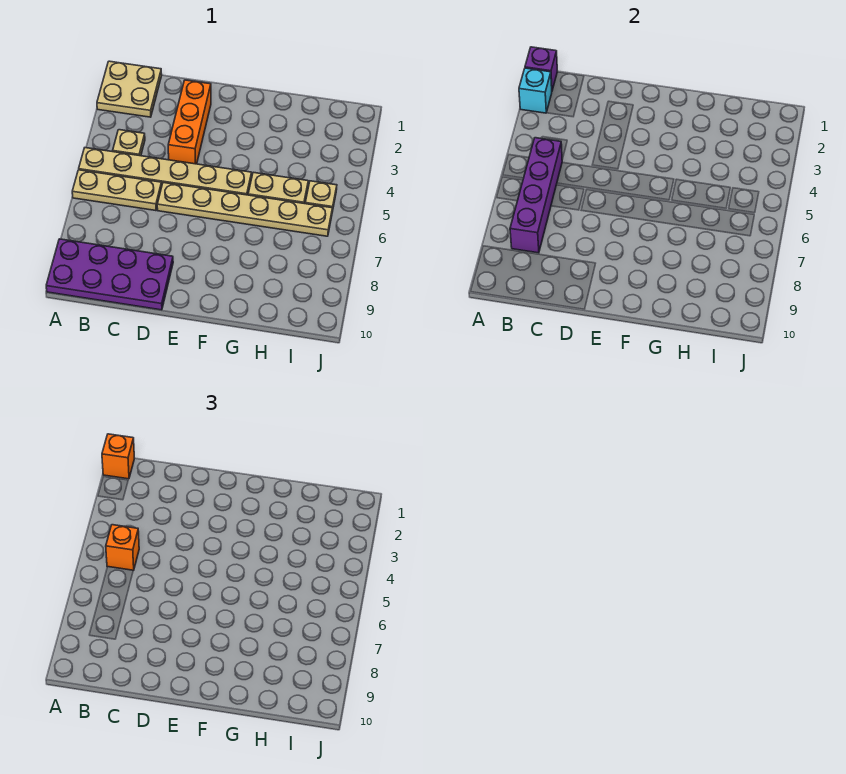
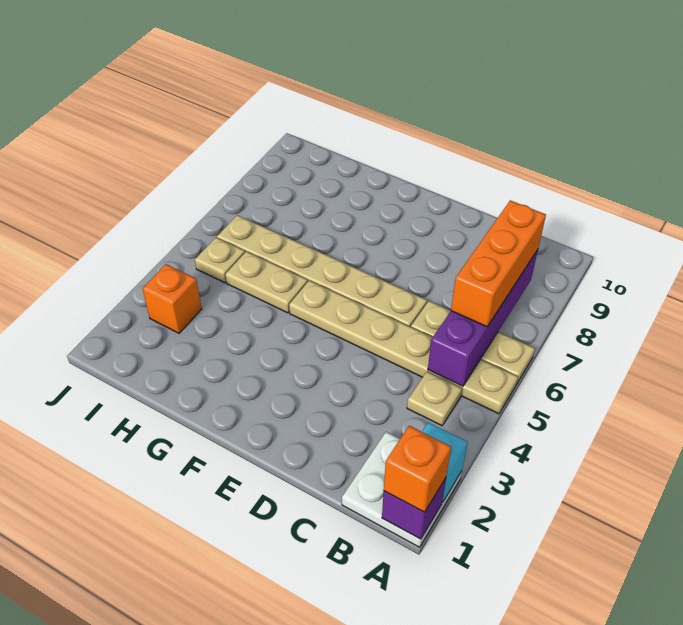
tan 2x2 plate [97,61,162,117] -> white 2x2 plate [342,432,462,547]
purple 2x4 plate [46,239,173,310] -> none
orange 1x1 brick [106,525,139,571] -> orange 1x1 brick moved to [143,264,202,333]
orange 1x3 brick [168,80,211,164] -> orange 1x3 brick moved to [451,200,546,327]

